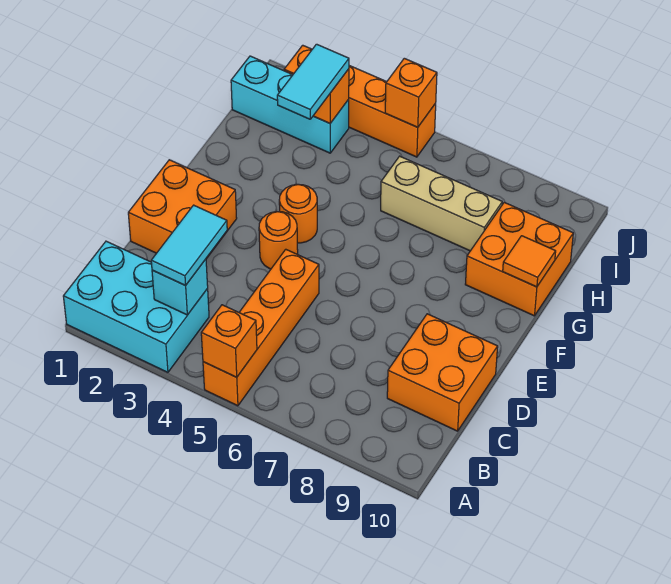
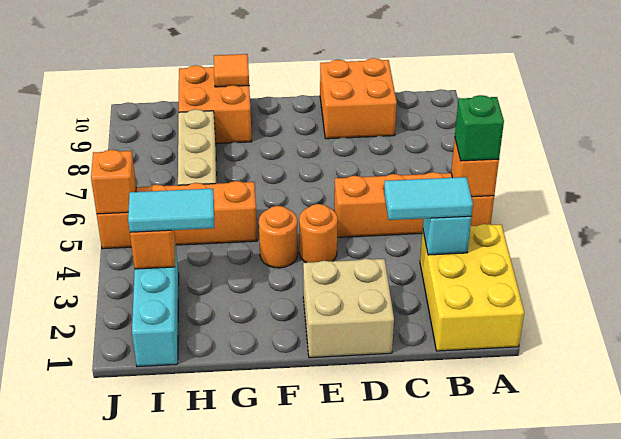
cyan 2x3 brick [63,241,209,372] -> yellow 2x3 brick [420,224,524,351]
none -> green 1x1 brick [455,95,504,161]
orange 2x2 brick [128,160,237,259] -> tan 2x2 brick [303,259,394,358]
orange 1x4 brick [284,45,436,157] -> orange 1x4 brick turned to [97,181,257,249]

